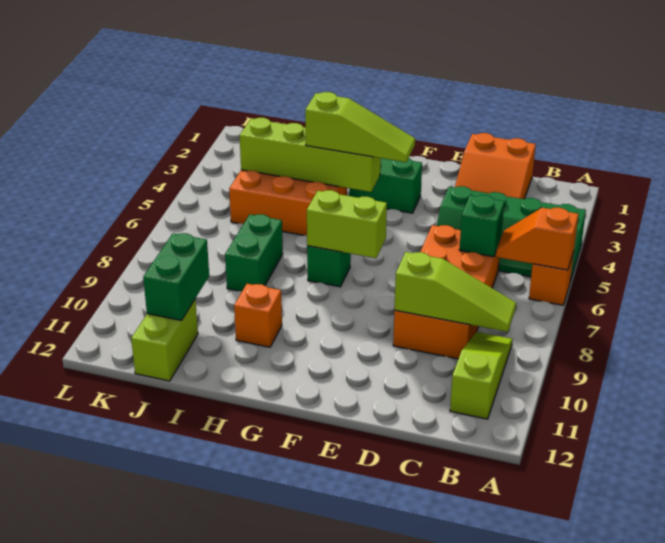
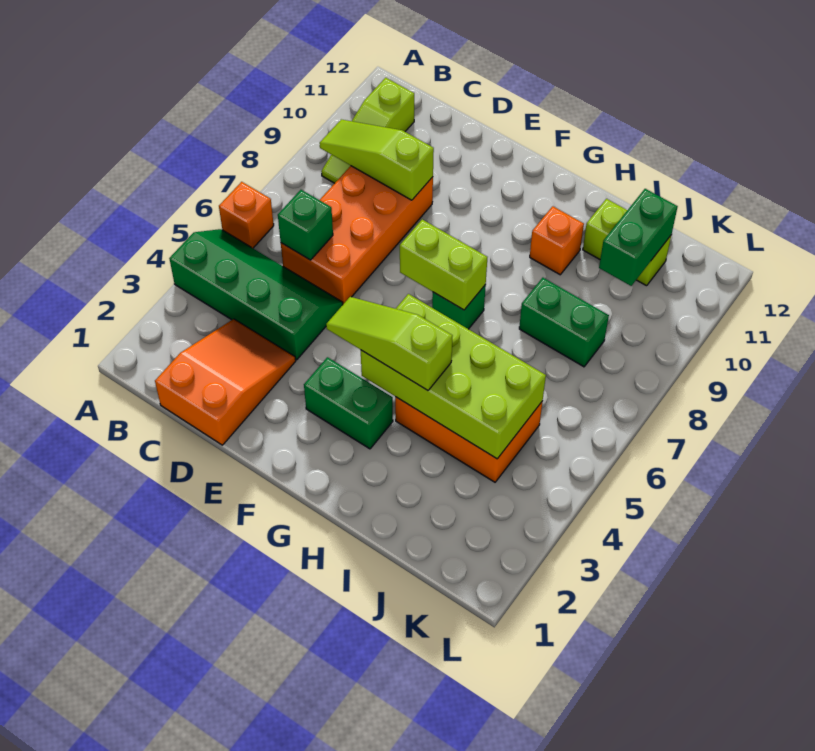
orange 1x2 slope [496,208,578,270] -> none
lime 1x4 brick [240,118,381,192] -> lime 2x4 brick [361,294,546,459]
green 1x2 brick [225,214,283,292] -> green 1x2 brick turned to [519,278,609,367]
lime 1x2 brick [131,299,198,381] -> lime 1x2 brick turned to [583,199,671,286]

